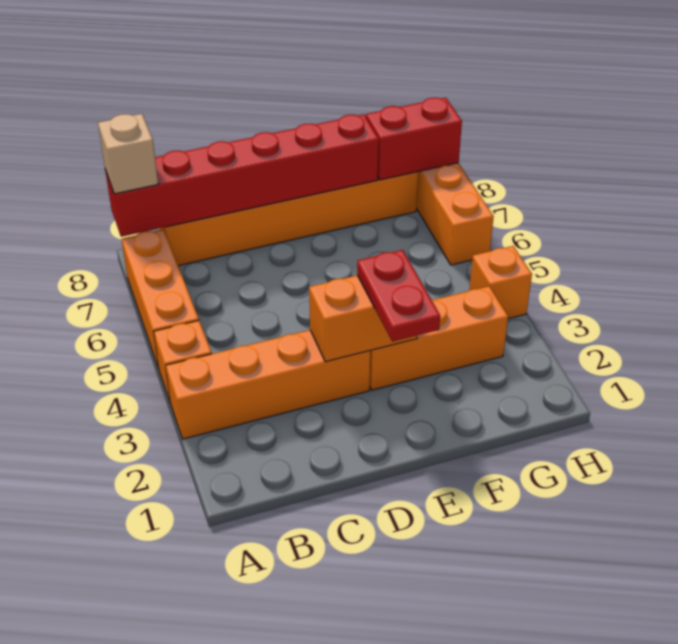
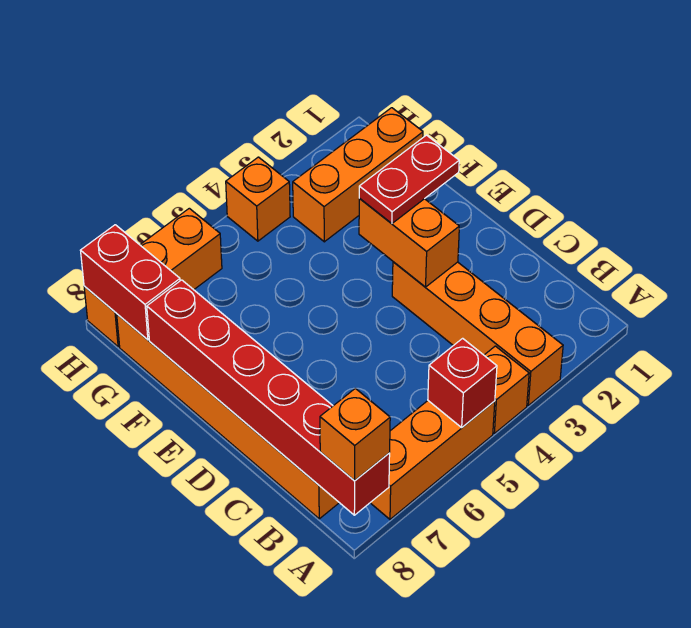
none -> red 1x1 brick [428,338,497,427]
tan 1x1 brick [98,114,158,194] -> orange 1x1 brick [320,388,390,481]
orange 1x3 brick [370,286,508,390] -> orange 1x3 brick turned to [293,108,423,242]

